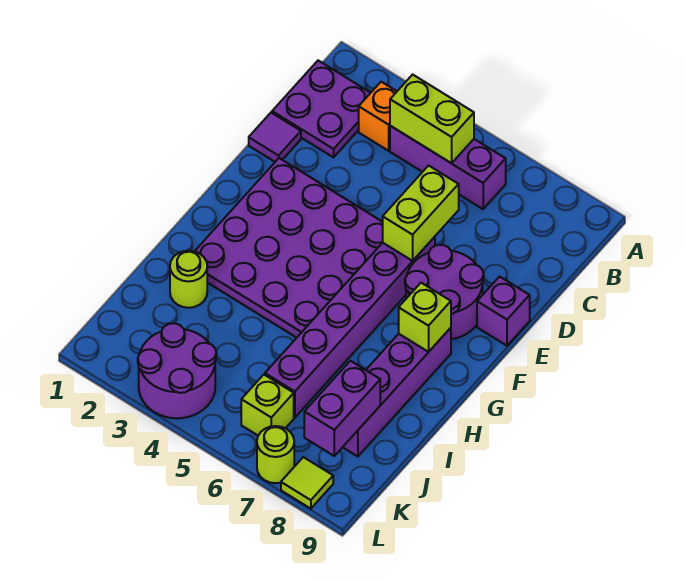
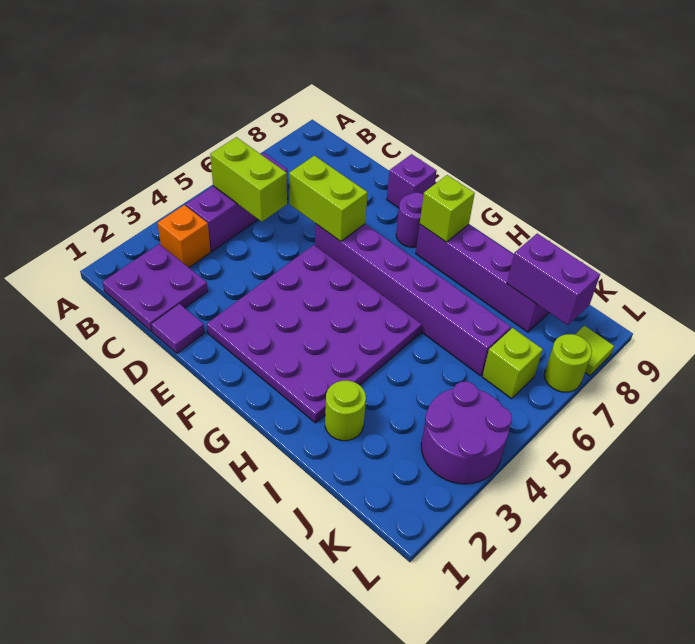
lime 1x2 brick [390,75,474,163] -> lime 1x2 brick turned to [210,137,287,222]
purple 2x2 round brick [405,245,484,339] -> purple 1x1 round brick [396,193,424,247]

